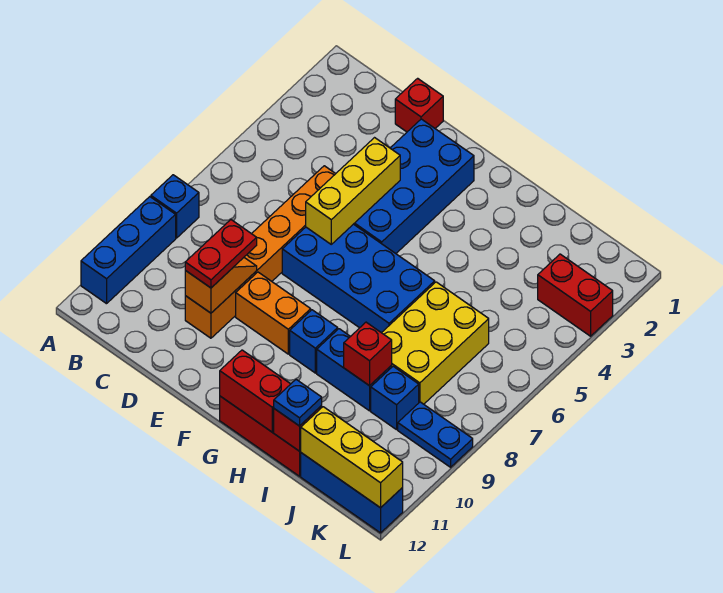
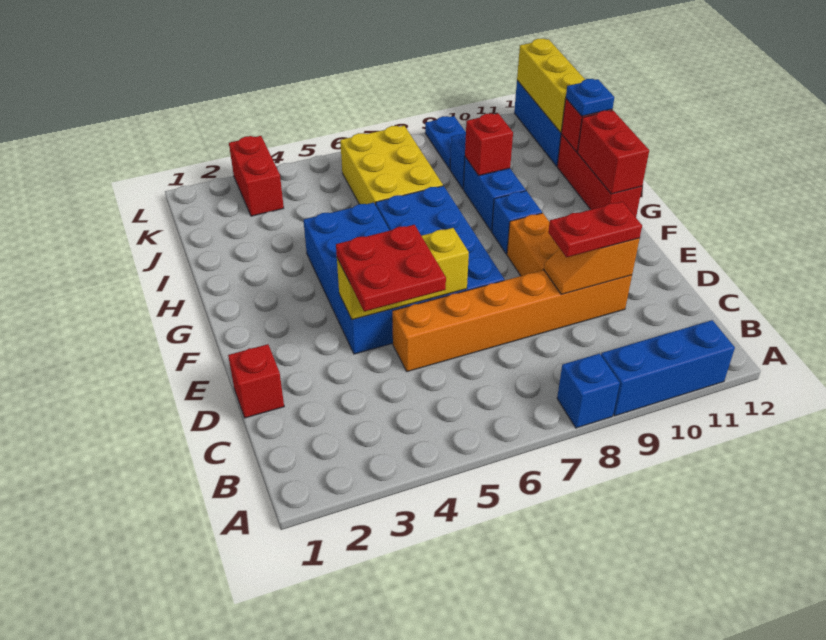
none -> red 2x2 plate [336,225,446,312]
blue 2x4 brick [354,119,474,253] -> blue 2x4 brick turned to [303,203,429,354]
yellow 2x3 brick [382,282,489,404] -> yellow 2x3 brick turned to [340,126,443,205]

